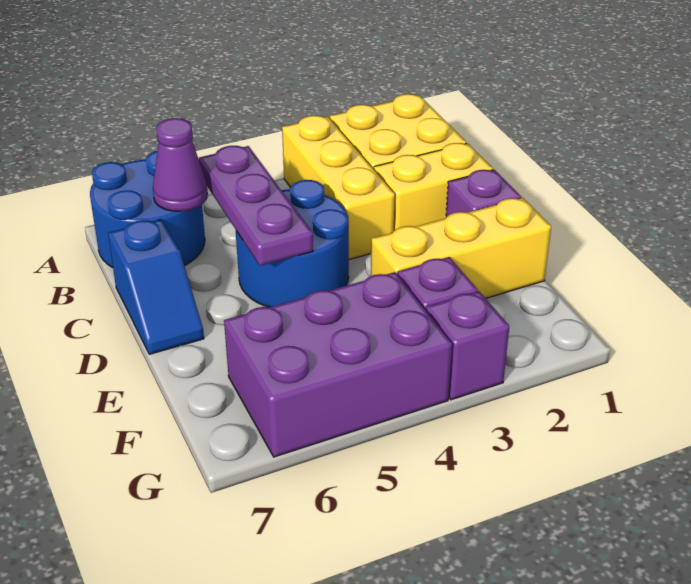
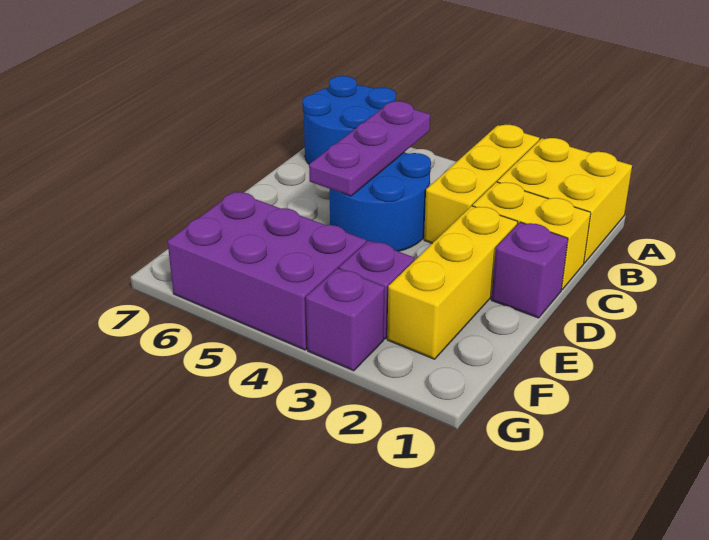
purple 1x1 cone [153,118,208,211] -> none
blue 1x2 slope [108,219,204,354] -> none
yellow 1x3 brick [371,198,551,298] -> yellow 1x3 brick turned to [387,206,518,359]

